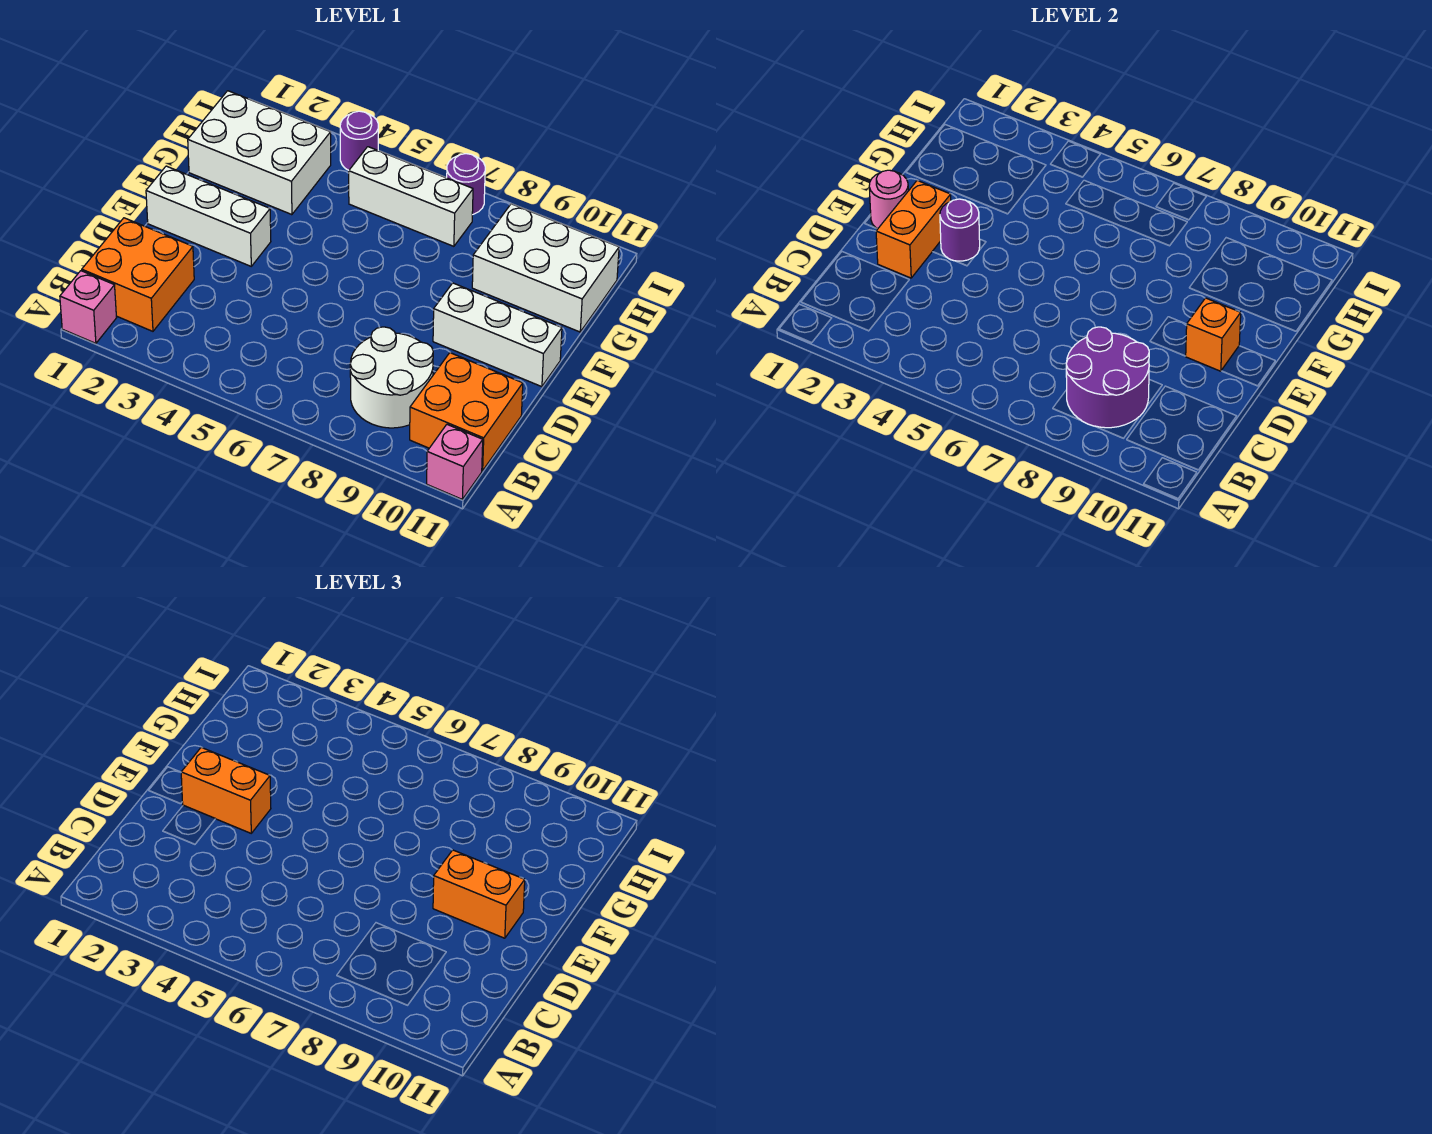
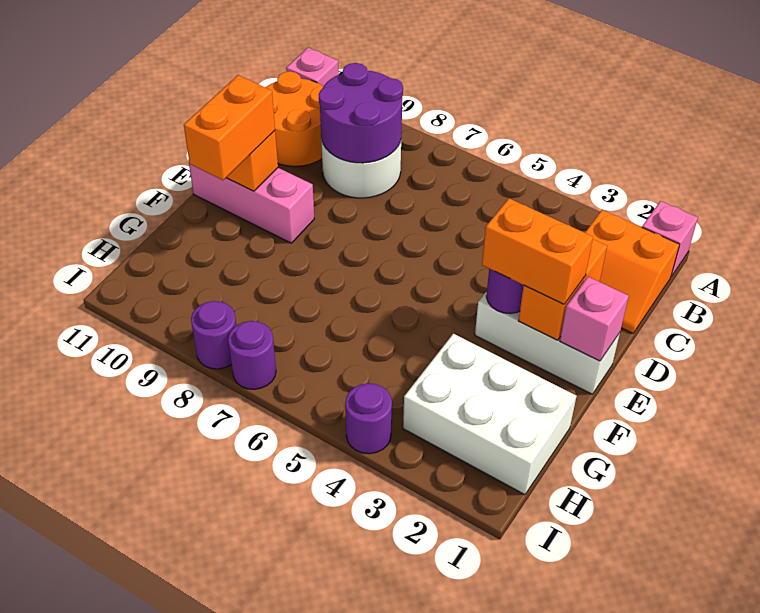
orange 2x2 brick [82,218,194,331] -> orange 2x2 slope [585,210,680,333]
orange 2x2 brick [410,353,523,471] -> orange 2x2 round brick [266,71,323,166]
pink 1x1 round brick [869,170,908,229] -> pink 1x1 brick [560,277,629,361]
white 1x3 brick [433,283,562,387] -> pink 1x3 brick [188,160,314,243]
orange 1x2 brick [433,850,525,938] -> orange 1x2 brick turned to [184,75,275,180]
white 2x3 brick [472,204,619,332] -> none
white 1x3 brick [349,147,473,246] -> none
none -> purple 1x1 round brick [191,301,236,369]

